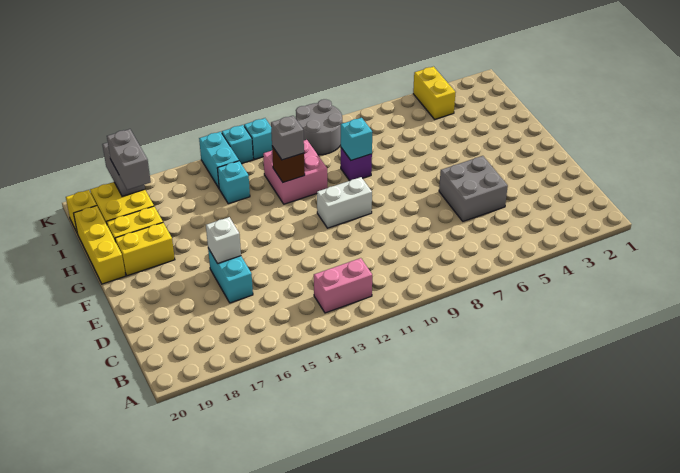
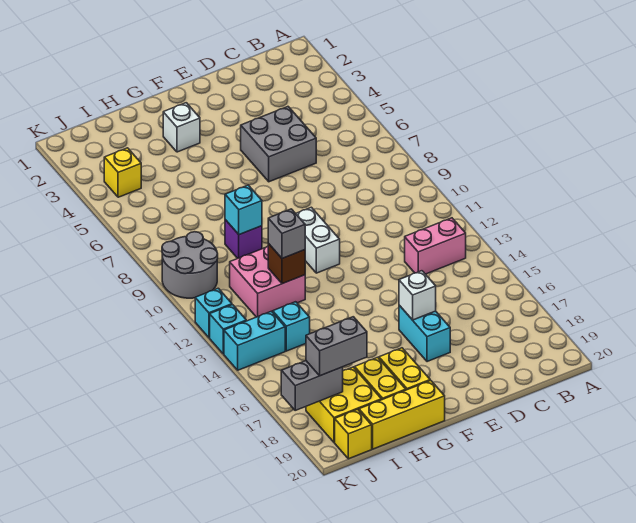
pink 1x2 brick [314,258,372,313] -> pink 1x2 brick turned to [405,218,466,274]
cyan 1x2 brick [208,248,253,303] -> cyan 1x2 brick turned to [399,305,450,362]
none -> white 1x1 brick [163,103,200,152]
yellow 1x2 brick [413,67,456,119] -> yellow 1x1 brick [104,148,141,197]

